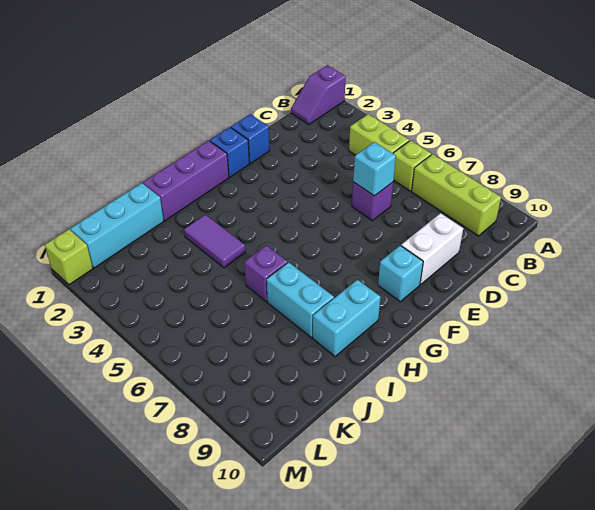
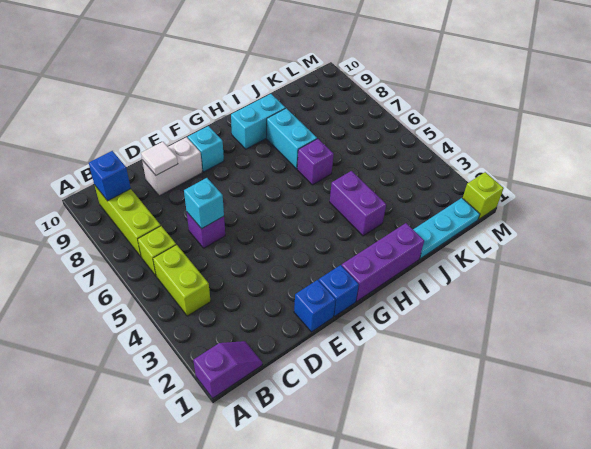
none -> blue 1x1 brick [89,151,131,201]
none -> white 1x1 tile [141,142,178,175]
purple 1x2 tile [184,215,245,268] -> purple 1x2 brick [330,171,386,236]
cyan 1x3 brick [70,183,164,268] -> cyan 1x3 plate [413,198,480,259]

